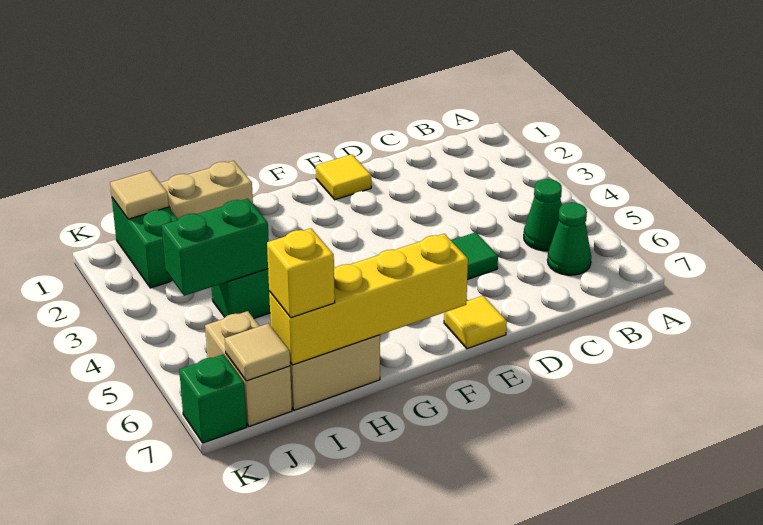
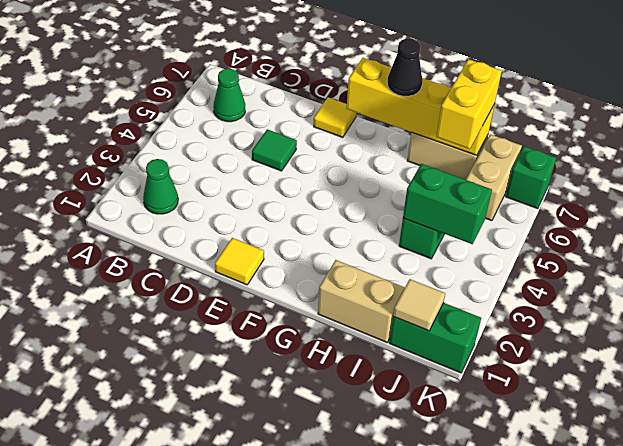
green 1x1 cone [524,179,562,251] -> green 1x1 cone moved to [143,159,178,214]
none -> black 1x1 cone [387,39,422,96]
yellow 1x1 brick [267,228,335,318] -> yellow 1x2 brick [436,59,502,149]
green 1x2 brick [112,198,178,288] -> green 1x2 brick turned to [389,303,481,373]
tan 1x1 tile [225,323,290,381] -> none

